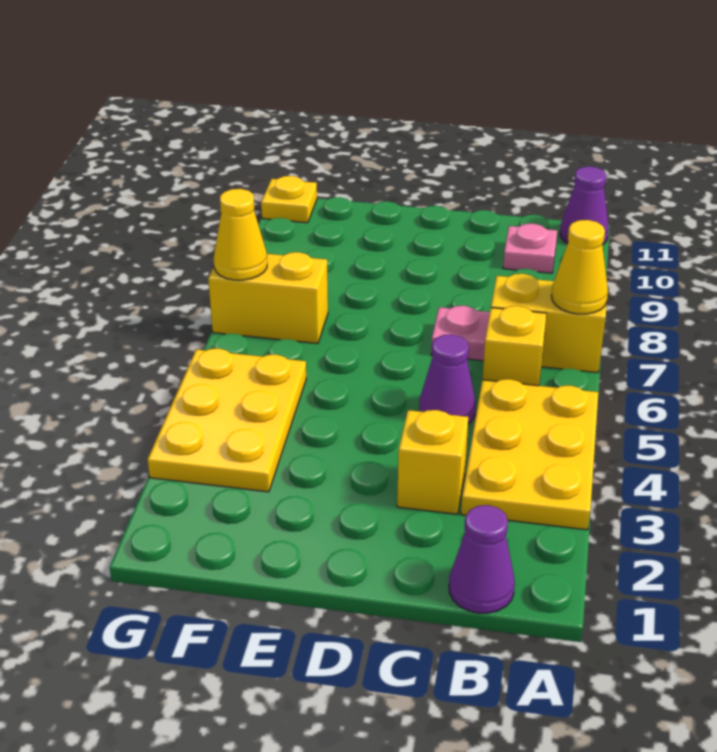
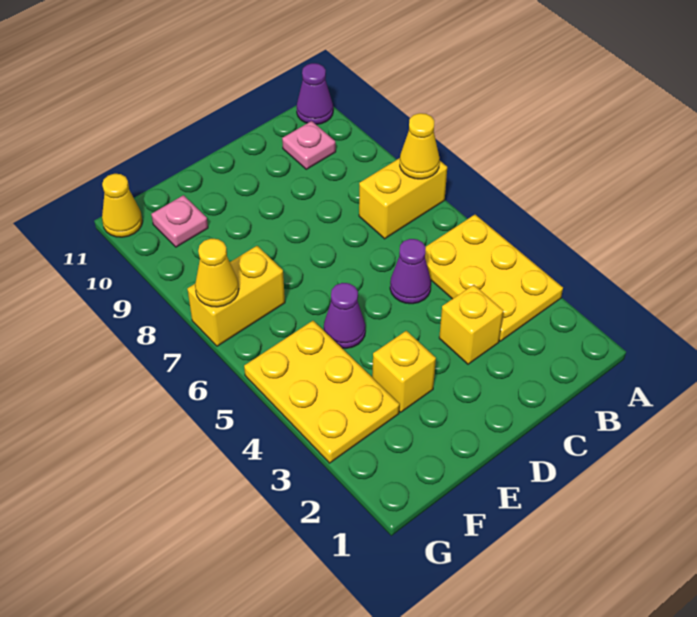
purple 1x1 cone [449,505,515,613] -> purple 1x1 cone moved to [324,283,365,349]
yellow 1x1 brick [482,306,546,386] -> yellow 1x1 brick moved to [372,331,436,412]
pink 1x1 plate [431,306,490,361] -> pink 1x1 plate moved to [151,195,208,247]
yellow 1x1 plate [261,176,317,223] -> yellow 1x1 cone [102,174,143,237]

